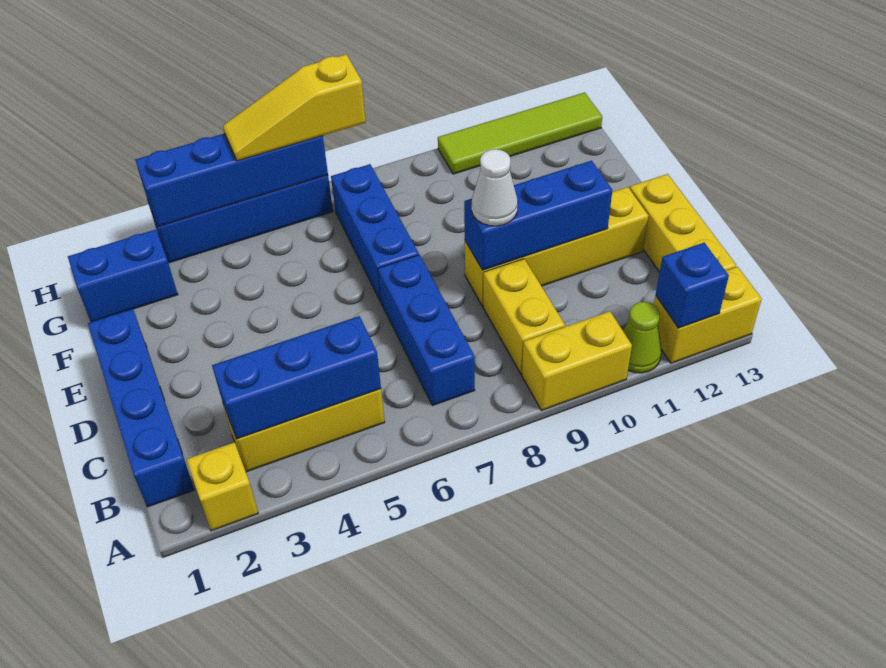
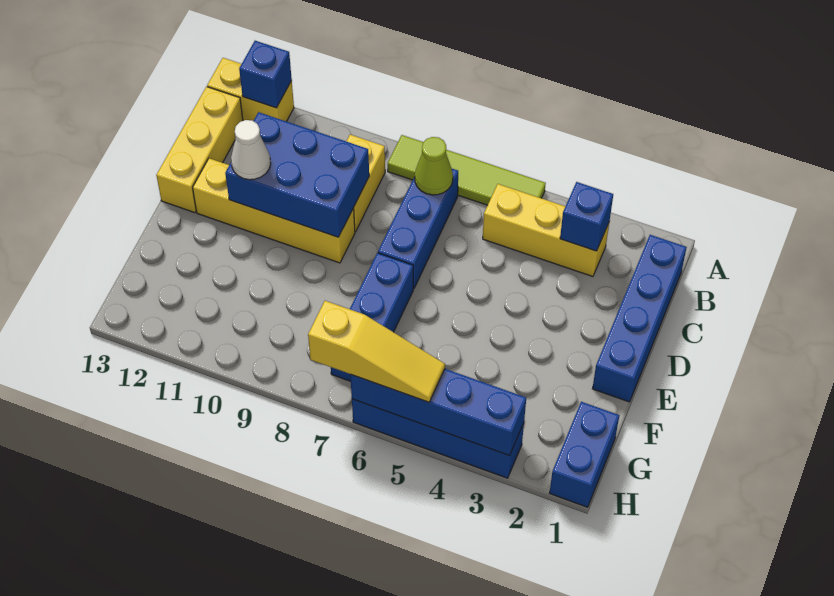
yellow 1x1 brick [186,442,258,531] -> none
yellow 1x2 brick [522,311,632,410] -> none
lime 1x1 cone [623,302,662,373] -> lime 1x1 cone moved to [415,137,453,195]
blue 1x3 brick [212,316,381,439] -> blue 1x1 brick [560,182,613,251]
blue 1x3 brick [464,161,612,270] -> blue 2x3 brick [225,112,369,237]
white 1x1 cone [472,149,518,226] -> white 1x1 cone moved to [231,120,271,180]
blue 1x2 brick [68,230,178,322] -> blue 1x2 brick turned to [550,402,619,507]
lime 1x4 tile [438,92,602,174] -> lime 1x4 tile moved to [388,135,546,205]

